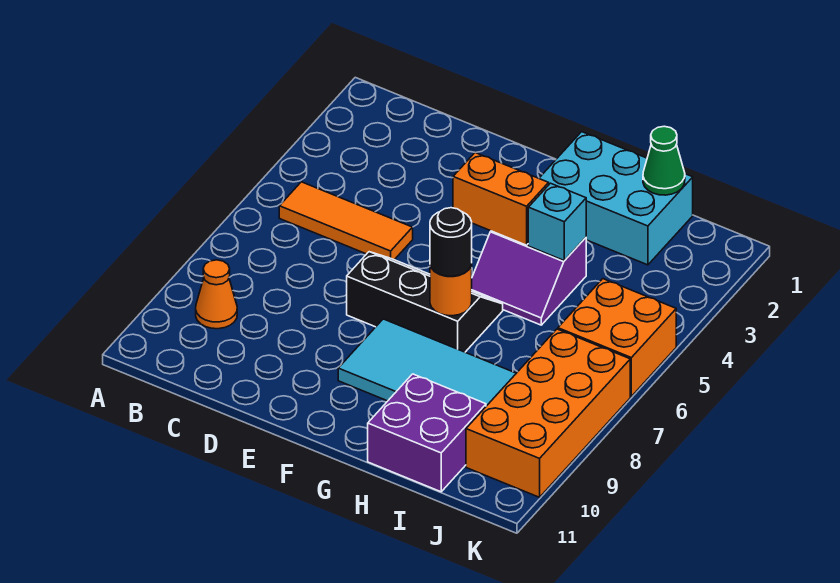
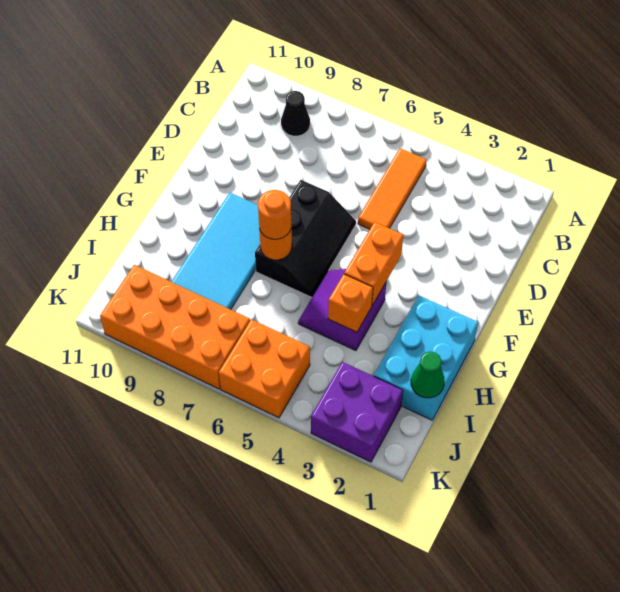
orange 1x1 cone [196,260,237,329] -> black 1x1 cone [281,91,310,136]
black 1x1 round brick [430,208,472,276] -> orange 1x1 round brick [258,190,291,239]
cyan 1x1 brick [528,183,586,261] -> orange 1x1 brick [328,274,373,332]
purple 2x2 brick [368,374,486,492] -> purple 2x2 brick moved to [311,362,403,462]

